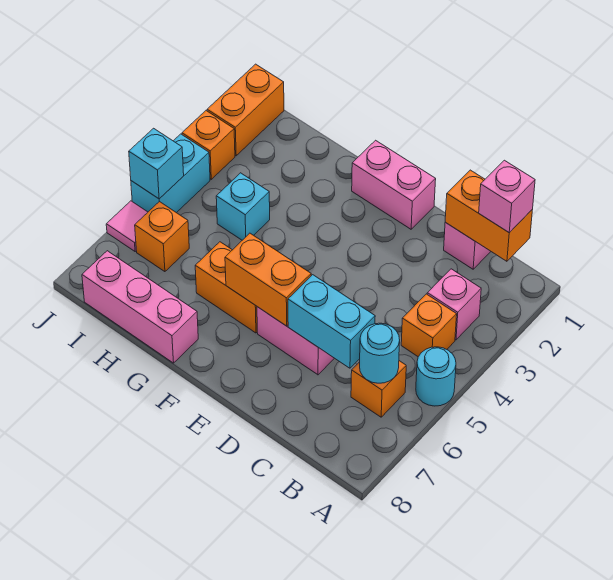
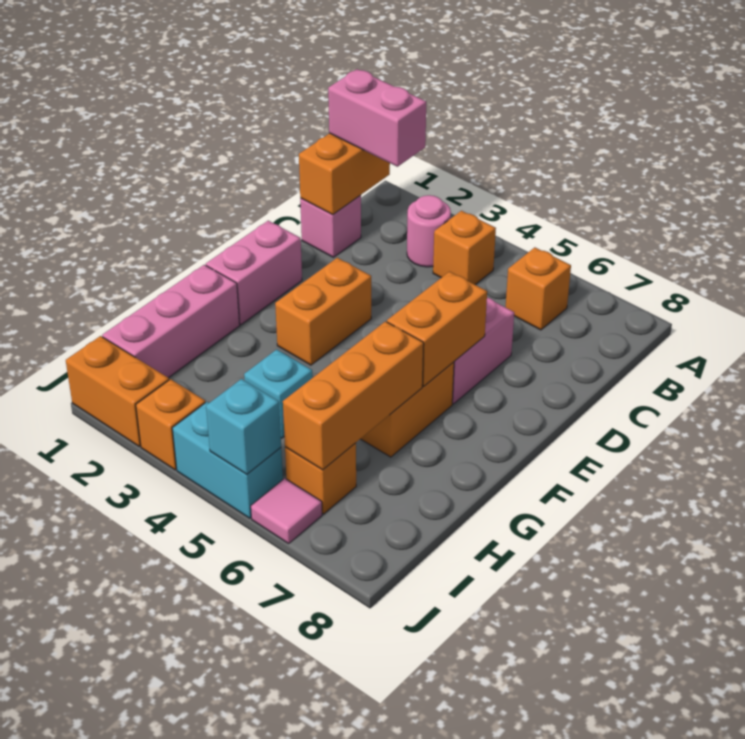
cyan 1x1 round brick [416,347,456,406] -> none
pink 1x1 brick [479,160,535,233] -> pink 1x2 brick [328,69,426,167]
pink 1x1 brick [427,269,481,340] -> pink 1x1 round brick [407,195,451,267]
cyan 1x1 round brick [360,323,400,383] -> none
cyan 1x2 brick [288,275,375,368] -> none
none -> orange 1x2 brick [275,258,371,365]
none -> orange 1x3 brick [283,321,424,470]
pink 1x3 brick [82,251,198,363] -> pink 1x3 brick moved to [102,265,240,378]

